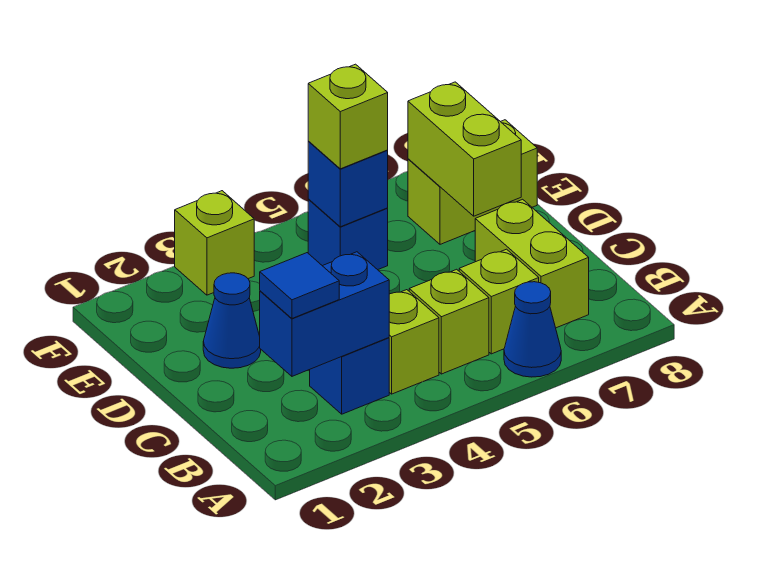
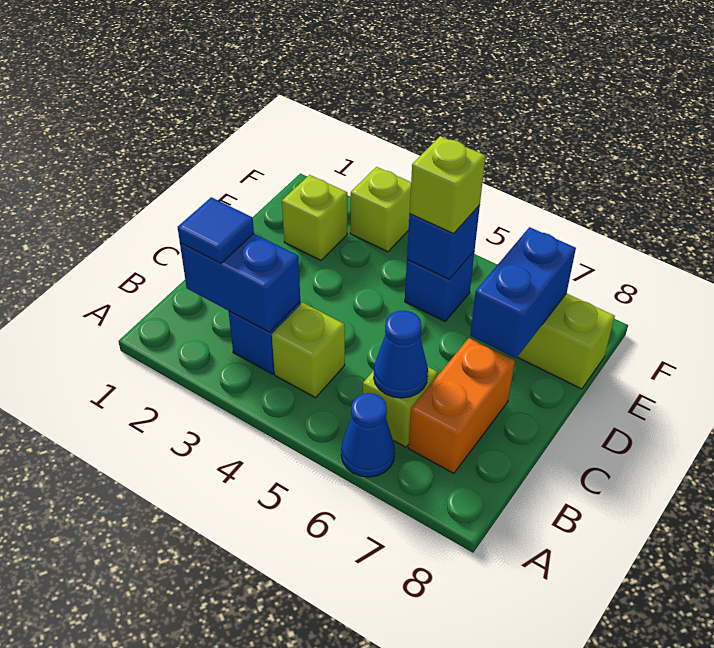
lime 1x1 brick [409,269,489,374] -> lime 1x1 brick moved to [282,175,347,260]
lime 1x2 brick [475,199,589,328] -> orange 1x2 brick [408,338,515,473]
blue 1x1 cone [203,273,261,368] -> blue 1x1 cone moved to [374,311,428,398]
lime 1x2 brick [408,82,521,216] -> blue 1x2 brick [470,227,576,358]

